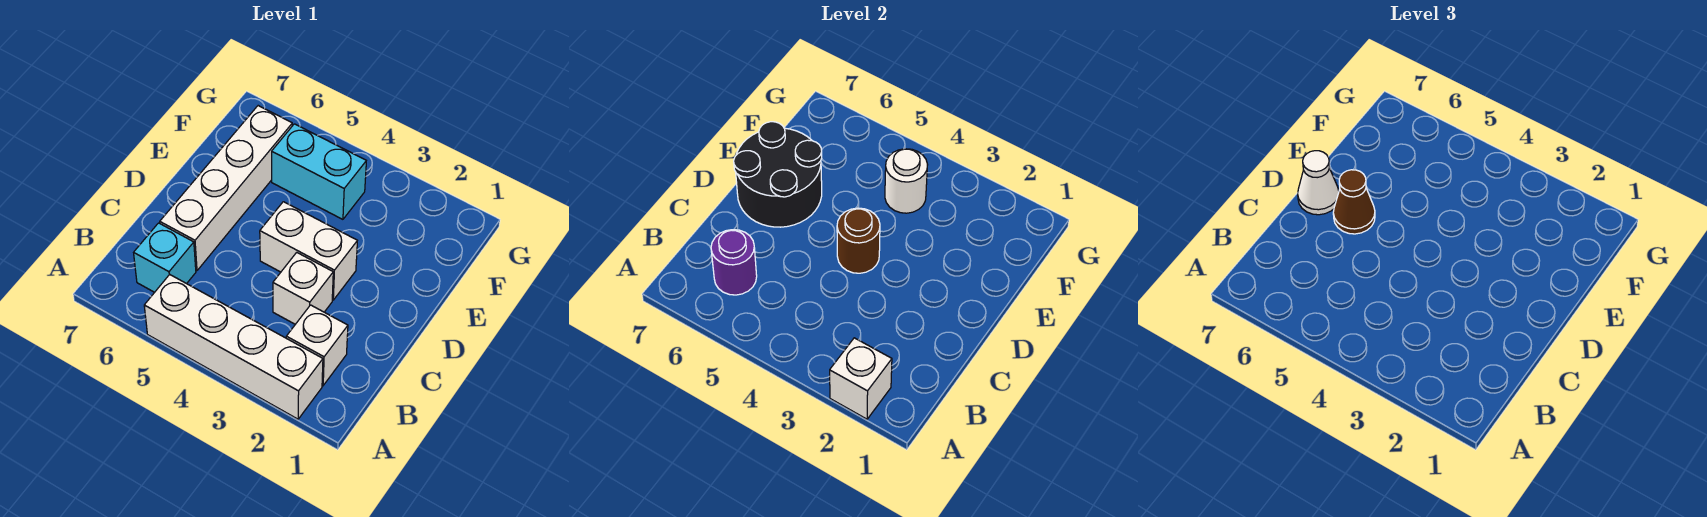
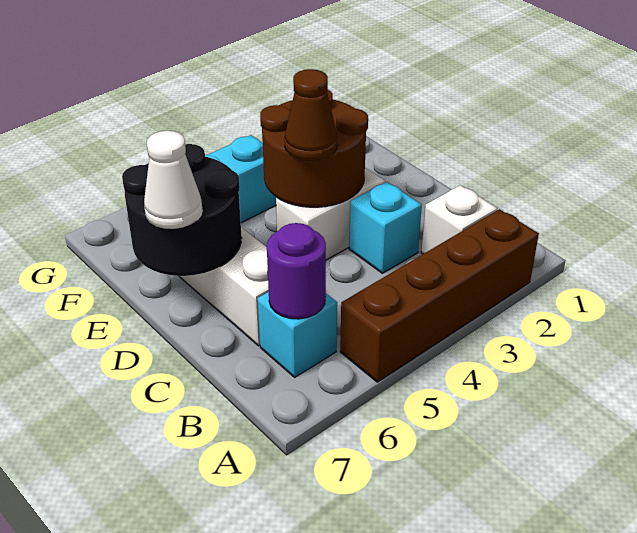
white 1x4 brick [144,274,323,419] -> brown 1x4 brick [340,209,539,382]
white 1x1 brick [830,338,892,419] -> none
white 1x1 brick [273,252,333,324] -> cyan 1x1 brick [349,182,422,273]
brown 1x1 round brick [837,208,880,273] -> brown 2x2 round brick [260,90,368,207]
brown 1x1 cone [1333,170,1375,234] -> brown 1x1 cone moved to [285,69,337,161]
white 1x1 round brick [885,149,928,213] -> none

